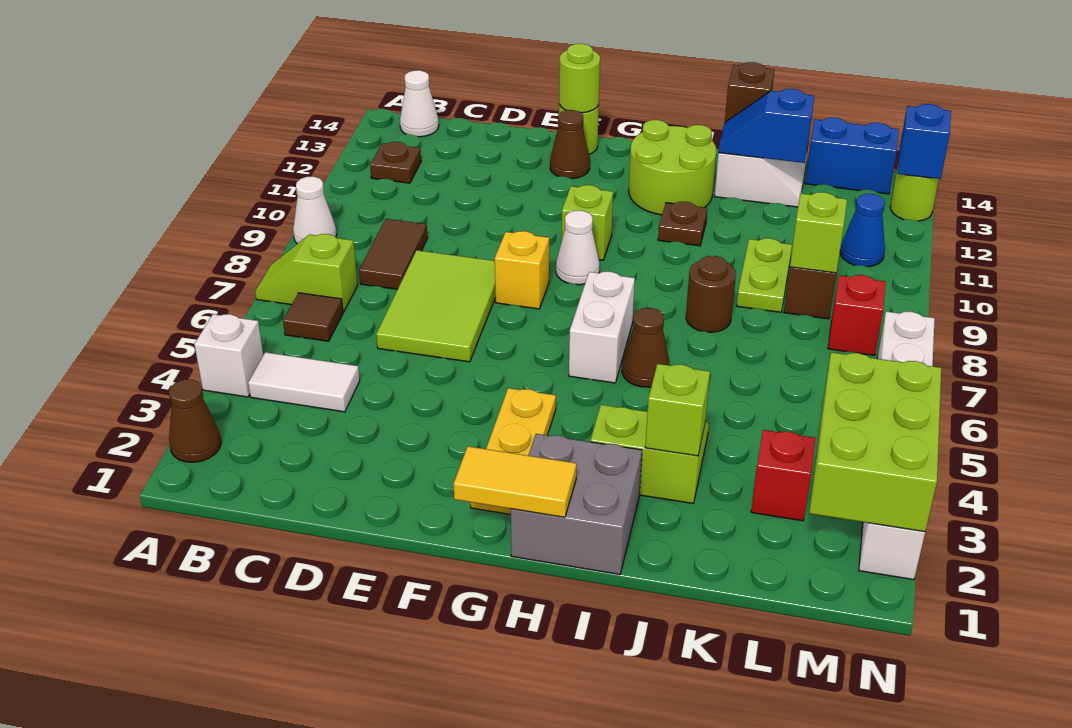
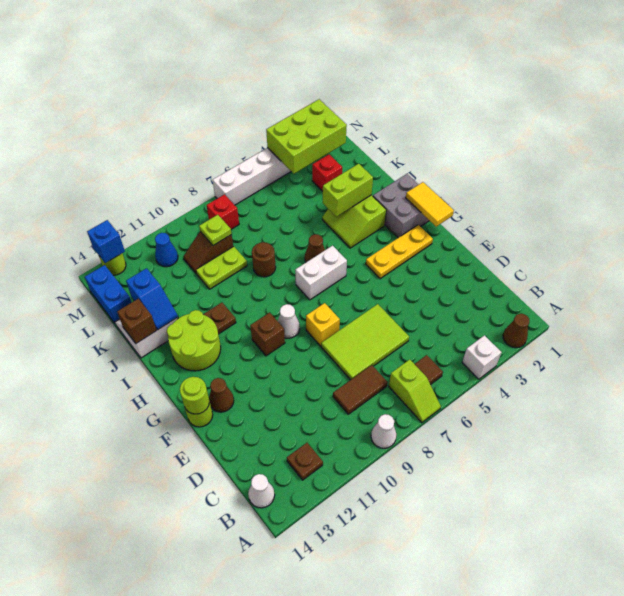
white 1x2 tile [248,352,360,412] -> none
lime 1x1 brick [561,185,613,260] -> brown 1x1 brick [250,312,285,356]
lime 1x1 brick [645,364,710,456] -> lime 1x2 brick [323,164,373,217]
lime 1x1 brick [790,192,847,273] -> lime 1x1 plate [199,215,232,245]

